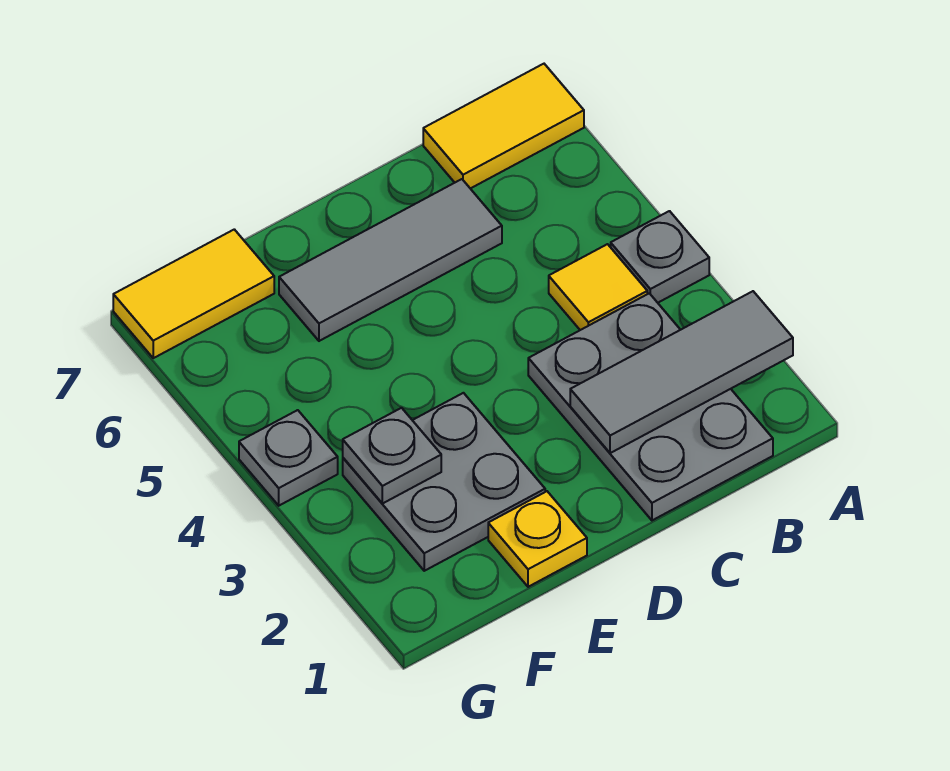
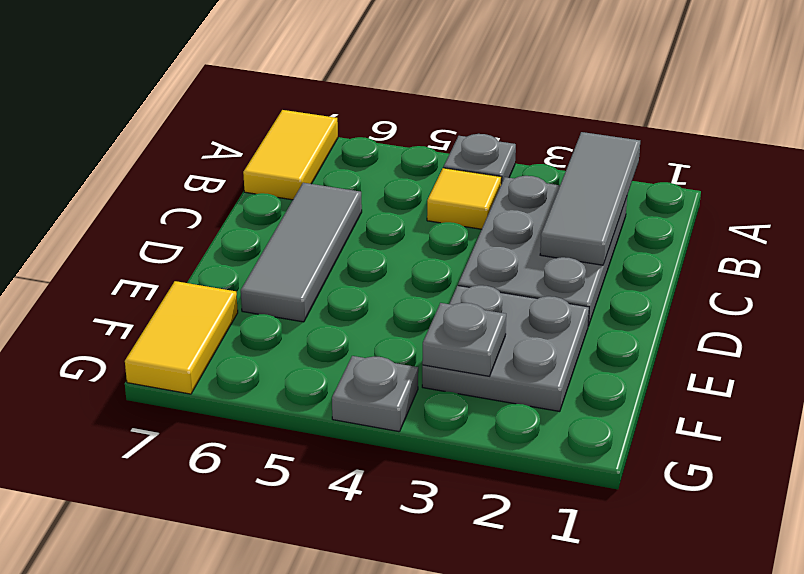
grey 2x3 plate [528,293,773,520] -> grey 2x3 plate turned to [458,176,627,326]
yellow 1x1 plate [488,491,587,587] -> none

